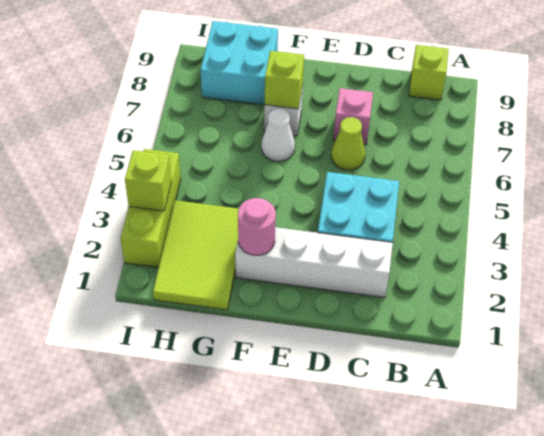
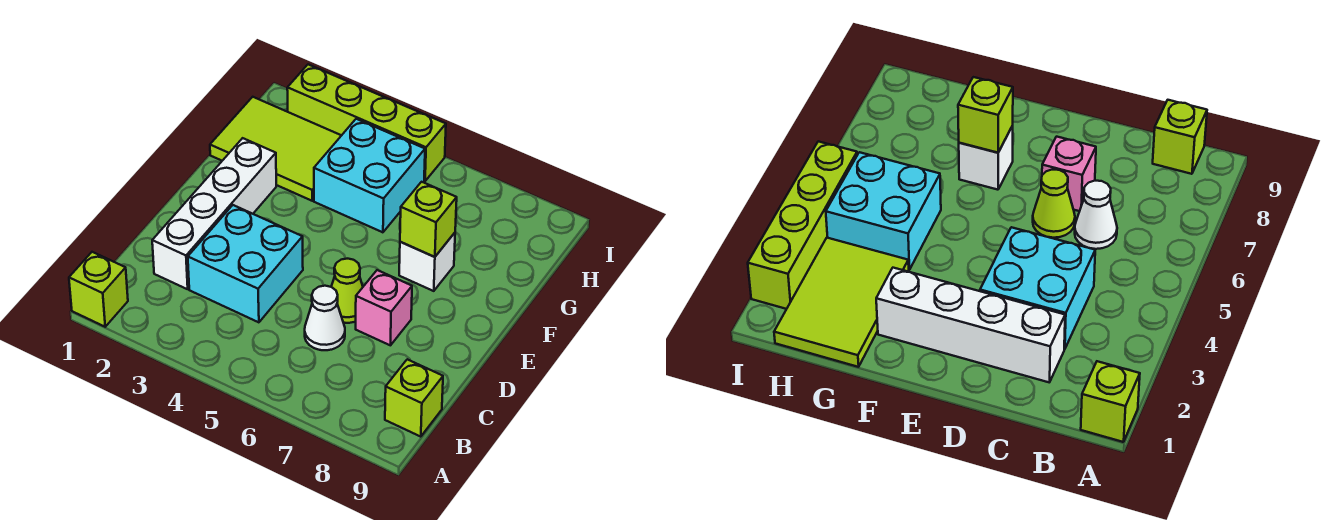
pink 1x1 round brick [238,198,276,255] -> none
white 1x1 cone [262,108,295,161] -> white 1x1 cone moved to [305,286,345,350]
cyan 2x2 brick [201,21,278,105] -> cyan 2x2 brick moved to [314,119,425,232]
lime 1x3 brick [120,149,181,268] -> lime 1x4 brick [287,65,446,181]
lime 1x1 brick [125,150,171,211] -> lime 1x1 brick moved to [69,252,128,327]

